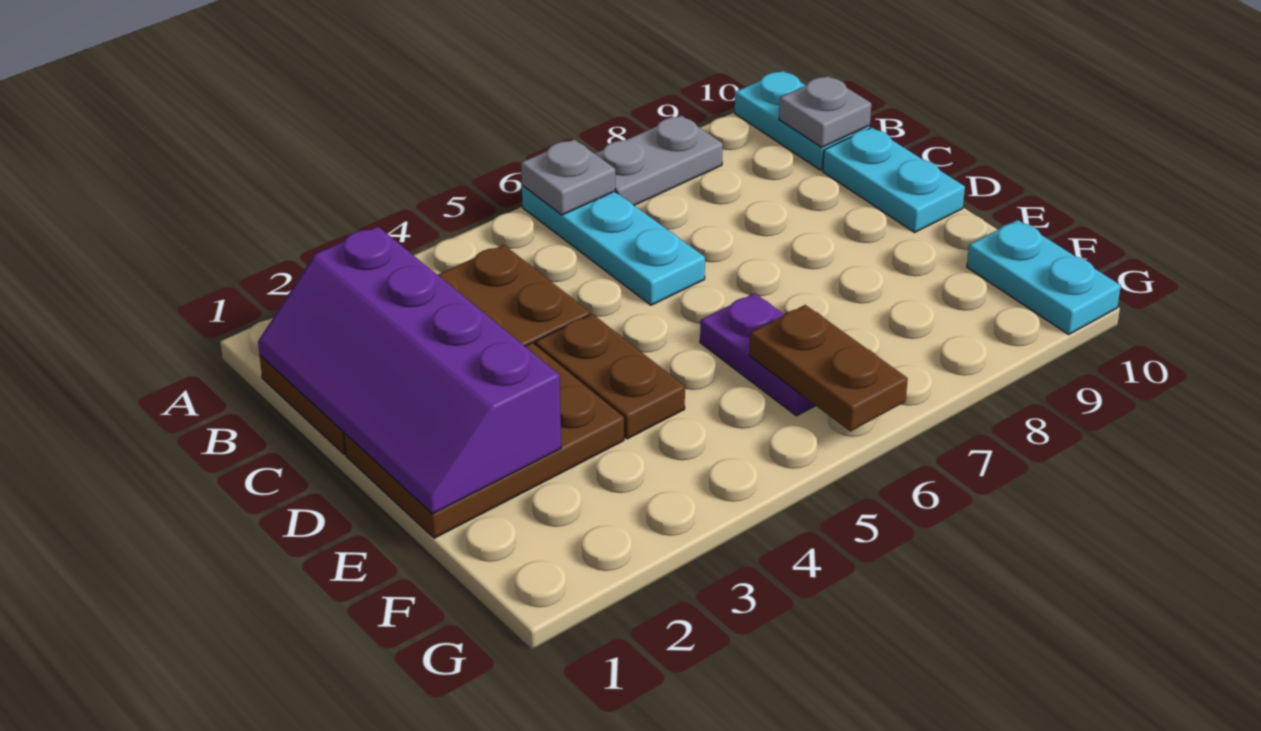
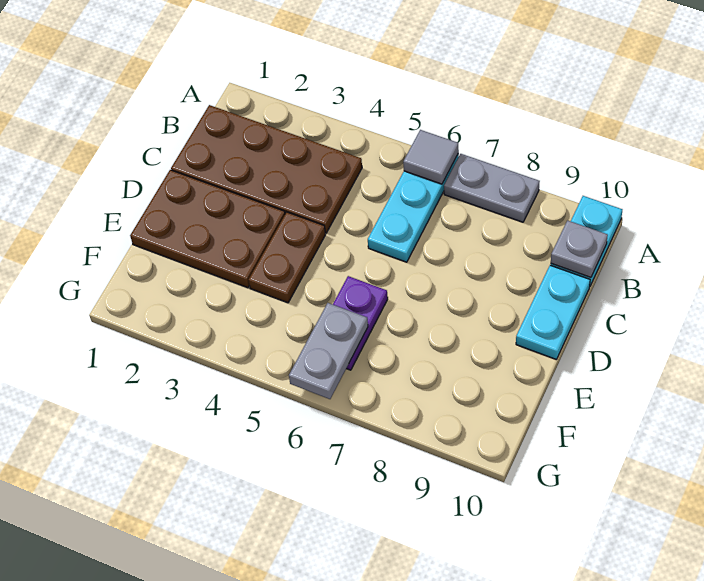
grey 1x1 plate [521,139,615,215] -> grey 1x1 tile [403,130,459,184]
purple 2x4 slope [258,227,561,514] -> none
brown 1x2 plate [749,305,908,431] -> grey 1x2 plate [289,303,368,399]
cyan 1x2 plate [967,220,1121,334] -> none

